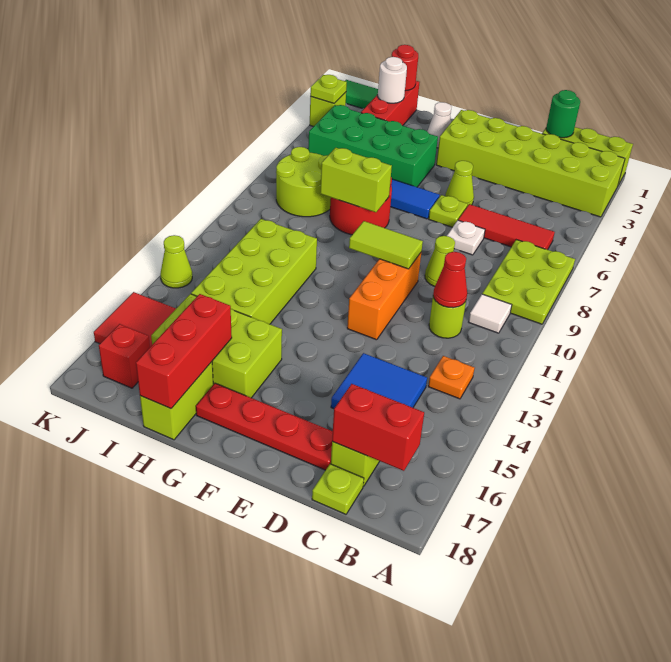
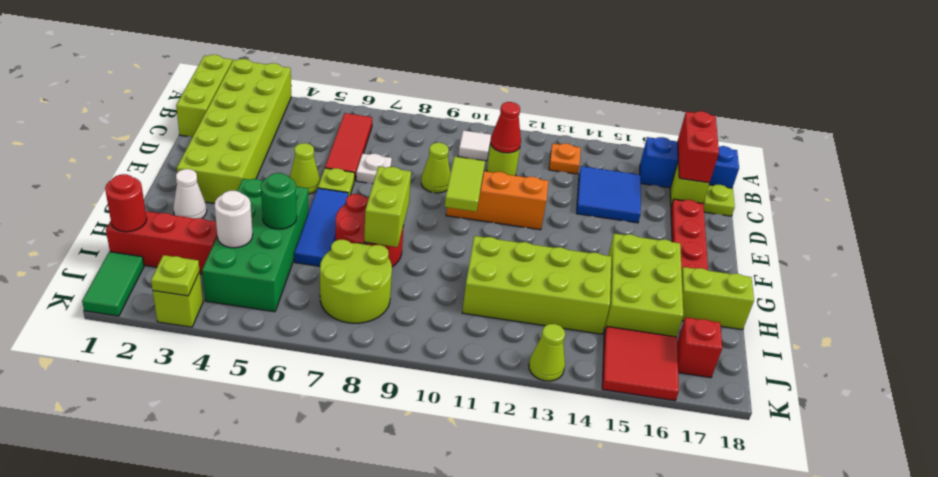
lime 2x3 plate [482,240,575,324] -> none
none -> blue 1x3 brick [640,137,739,188]
green 1x1 round brick [546,90,580,138] -> green 1x1 round brick moved to [261,173,297,229]
red 1x3 brick [136,294,232,409] -> none
white 1x1 round brick [378,57,407,103] -> white 1x1 round brick moved to [214,191,253,248]

